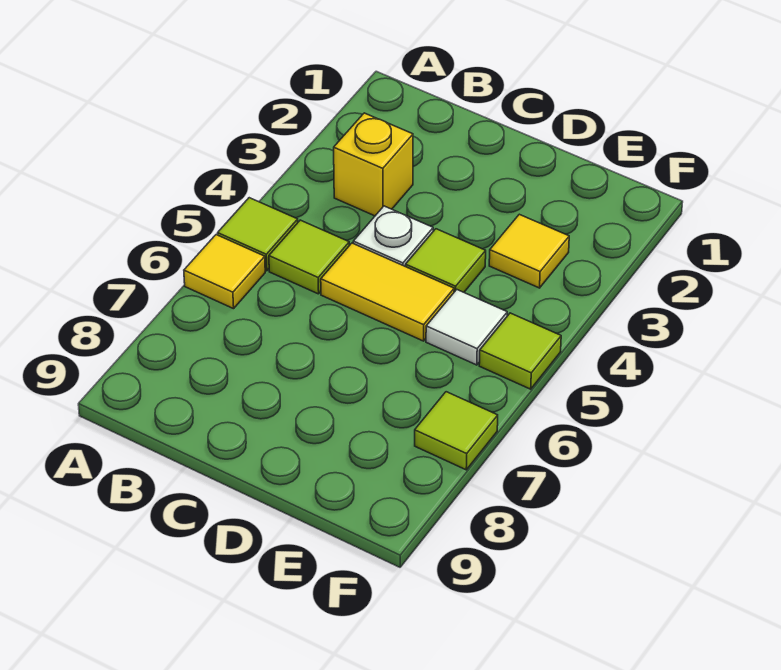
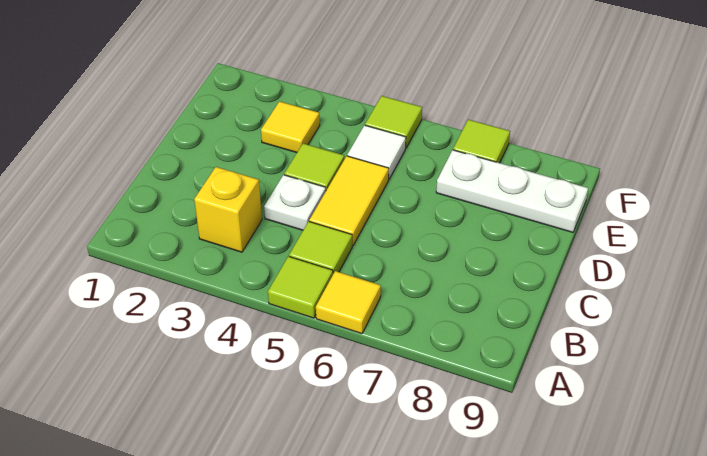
none -> white 1x3 plate [436,150,588,232]

